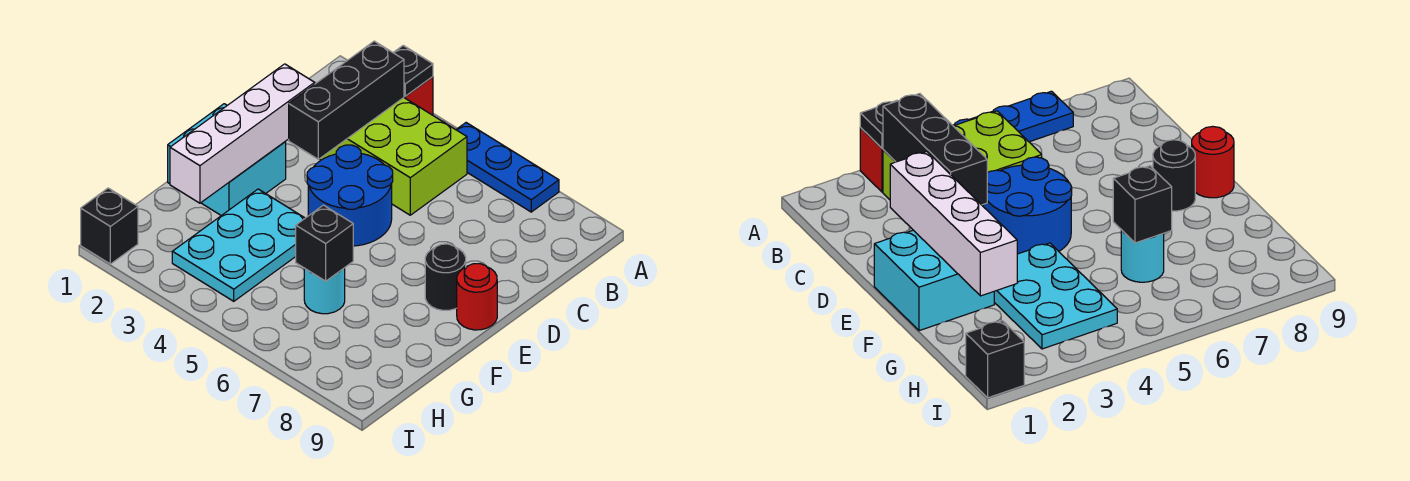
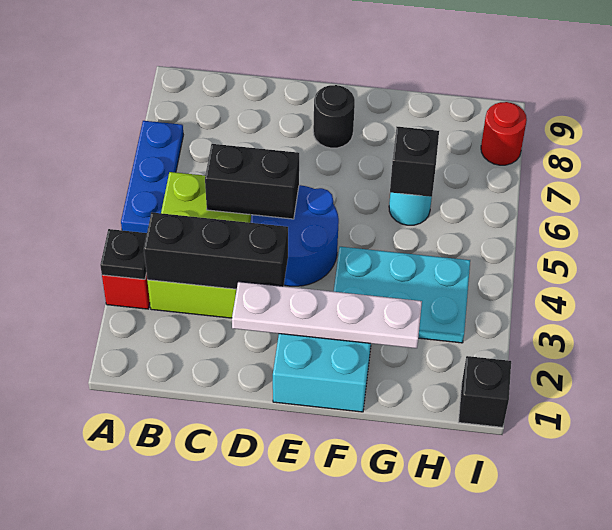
none -> black 1x2 brick [205,144,299,219]
white 1x4 brick [170,64,315,203] -> white 1x4 plate [232,281,422,348]
red 1x1 round brick [457,264,497,330] -> red 1x1 round brick moved to [481,102,527,165]

